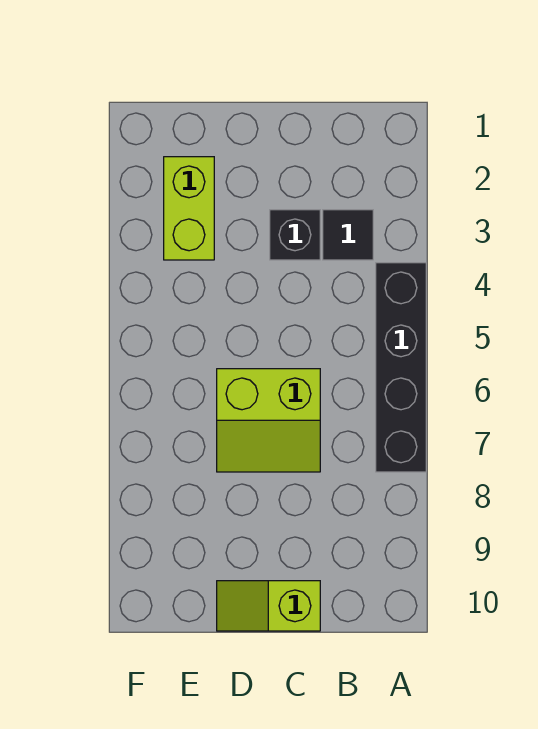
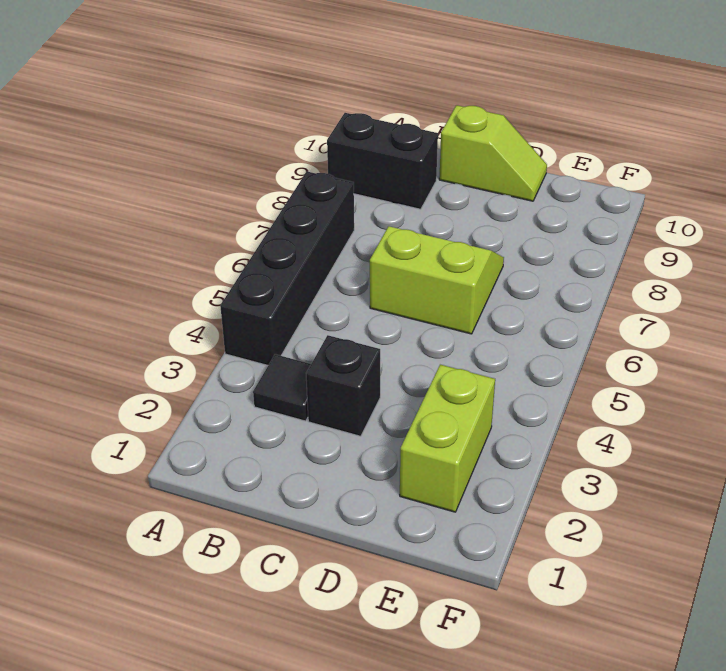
none -> black 1x2 brick [327,113,438,209]

